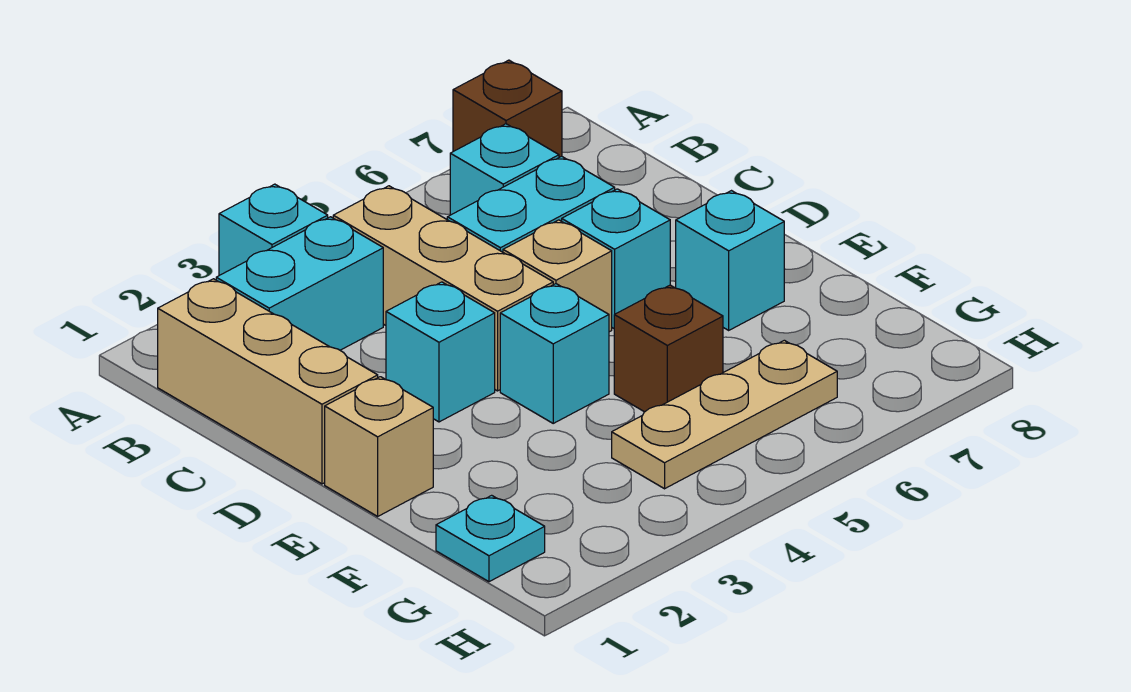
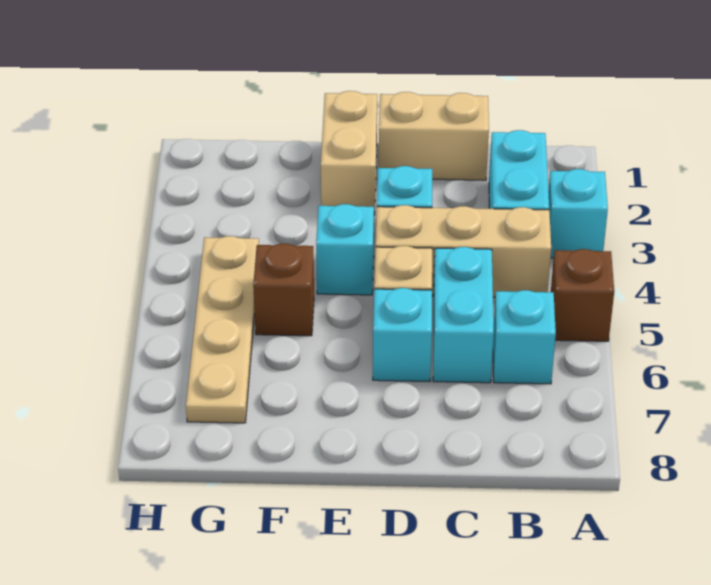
brown 1x1 brick [453,60,562,157] -> brown 1x1 brick moved to [551,249,614,341]
tan 1x3 brick [158,279,378,484] -> tan 1x2 brick [379,92,489,180]
tan 1x1 brick [325,377,433,516] -> tan 1x2 brick [321,91,377,215]
cyan 1x1 brick [676,191,784,330] -> none
cyan 1x1 plate [436,495,545,582] -> none
tan 1x3 plate [612,340,837,489] -> tan 1x4 plate [186,236,259,423]

